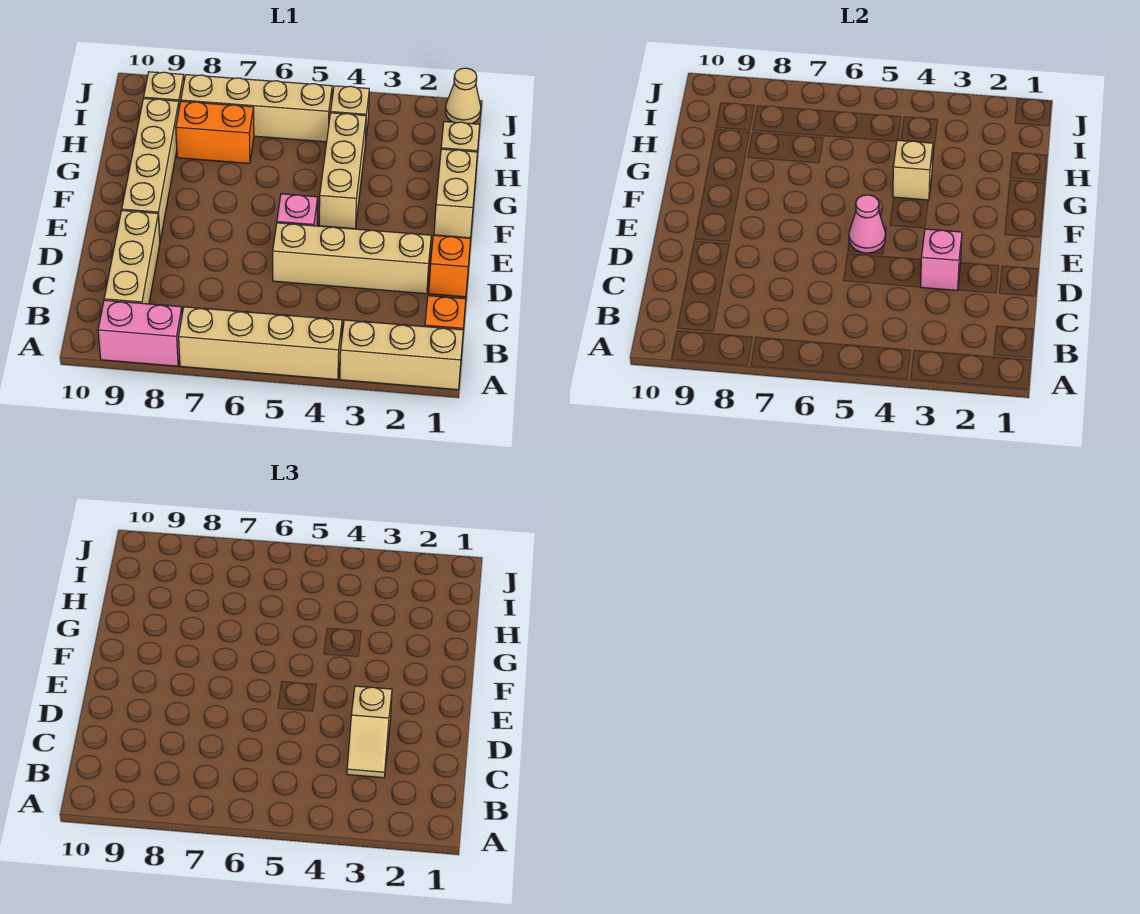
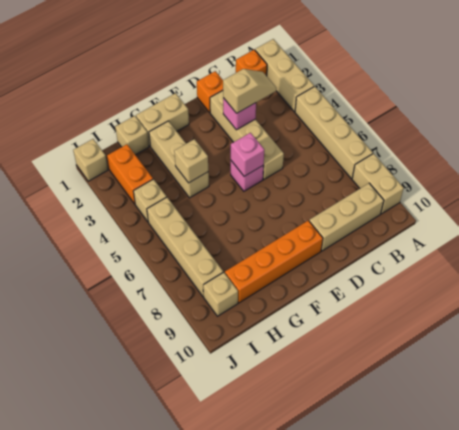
pink 1x2 brick [98,300,182,366] -> tan 1x2 brick [352,154,404,214]
pink 1x1 cone [849,195,885,253] -> pink 1x1 brick [231,133,264,176]
tan 1x4 brick [122,99,179,240] -> orange 1x4 brick [225,220,323,303]
tan 1x3 brick [319,113,366,229] -> tan 1x3 brick turned to [149,121,209,198]
orange 1x2 brick [176,101,254,164] -> orange 1x2 brick moved to [107,144,153,204]
tan 1x1 cone [445,68,481,124] -> tan 1x1 brick [73,139,108,181]

